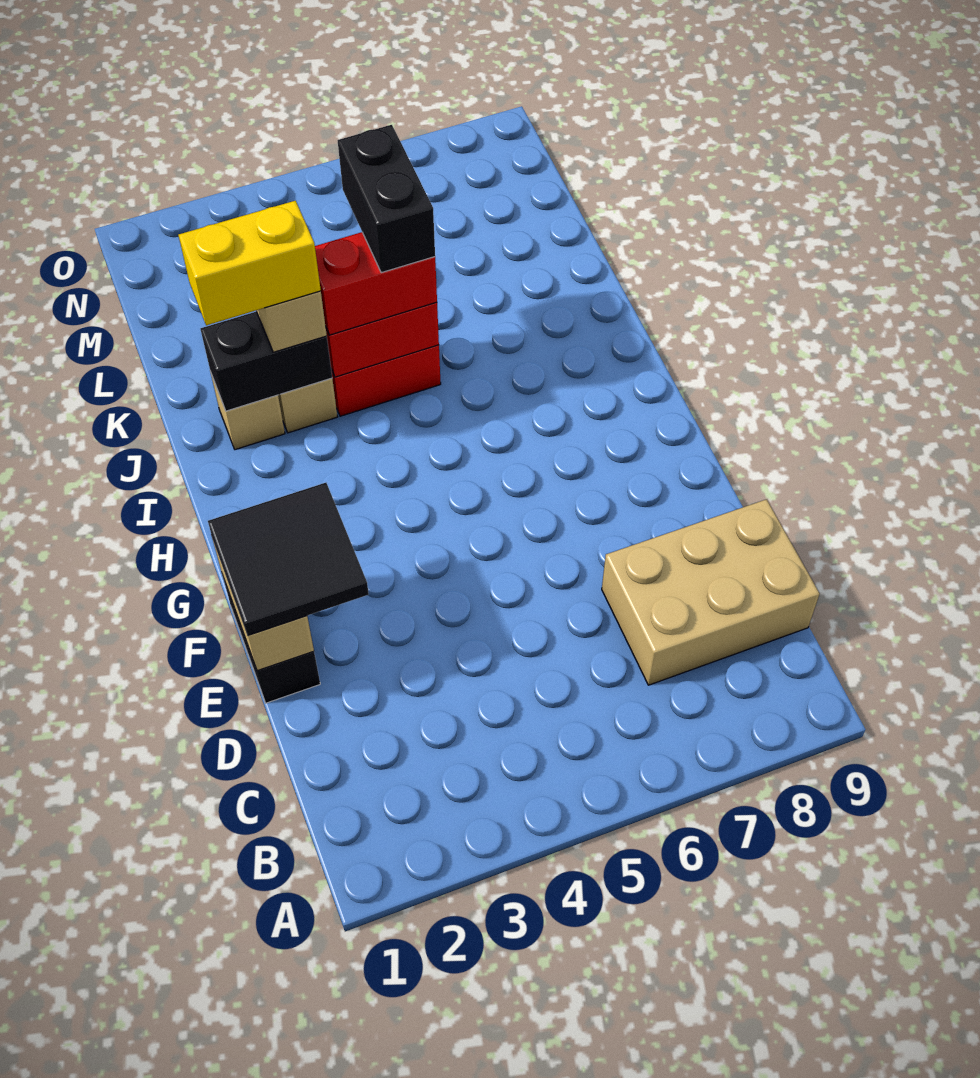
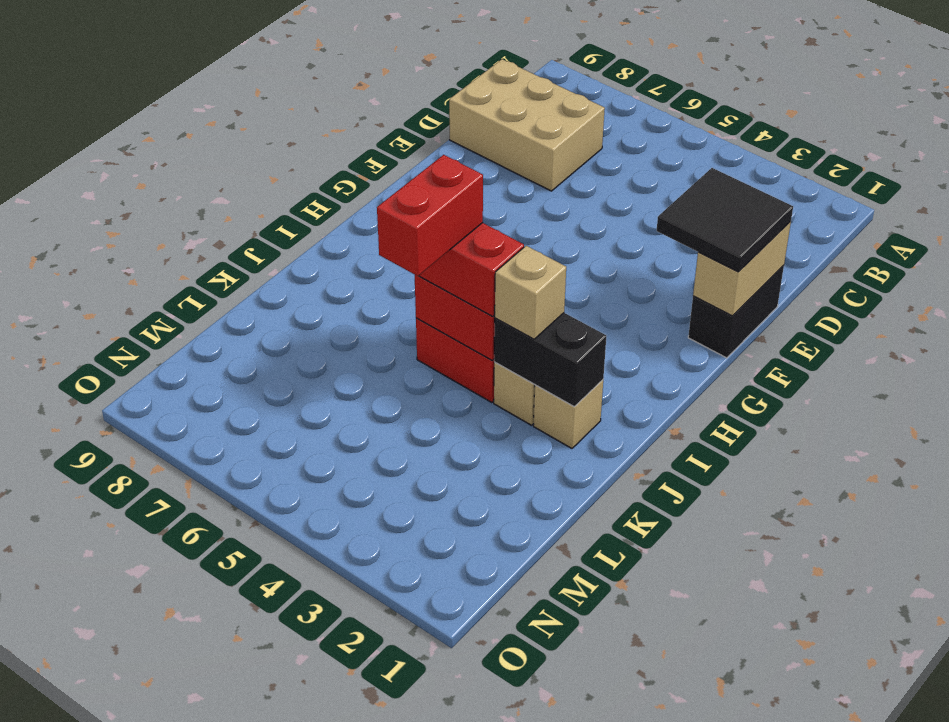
yellow 1x2 brick [179,201,321,325] -> none
black 1x2 brick [338,125,435,273] -> red 1x2 brick [377,155,483,276]

